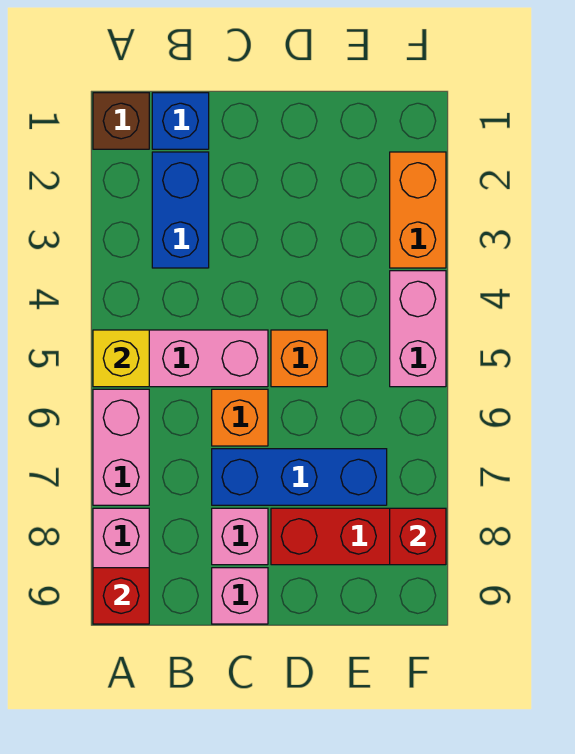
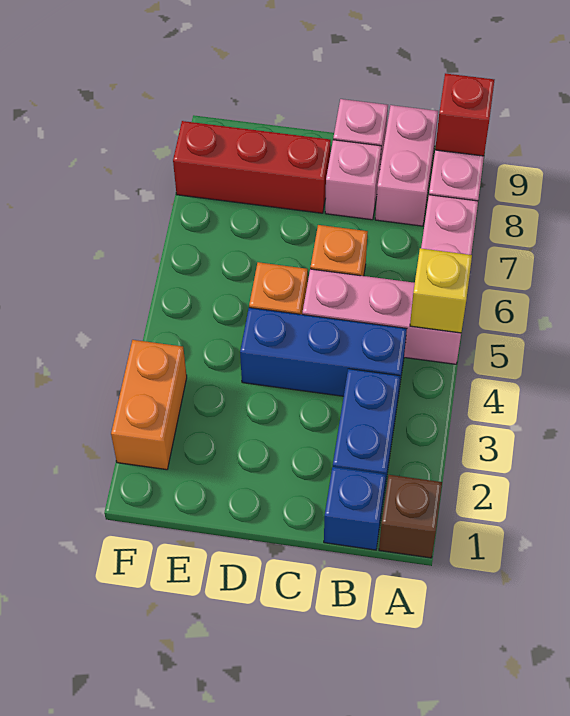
blue 1x3 brick [212,449,387,505] -> blue 1x3 brick moved to [240,308,407,403]
pink 1x2 brick [390,271,446,387] -> pink 1x2 brick moved to [375,105,438,226]
red 1x1 brick [390,508,446,565] -> none

